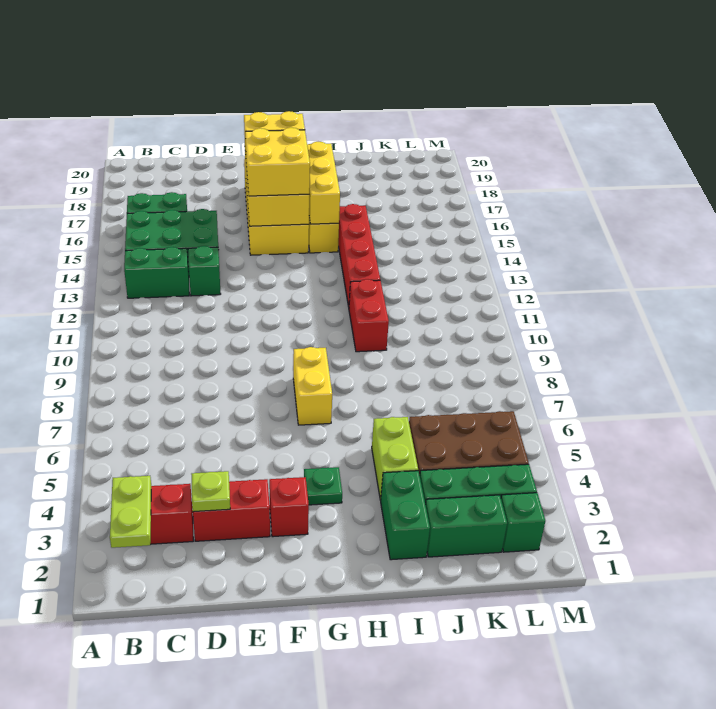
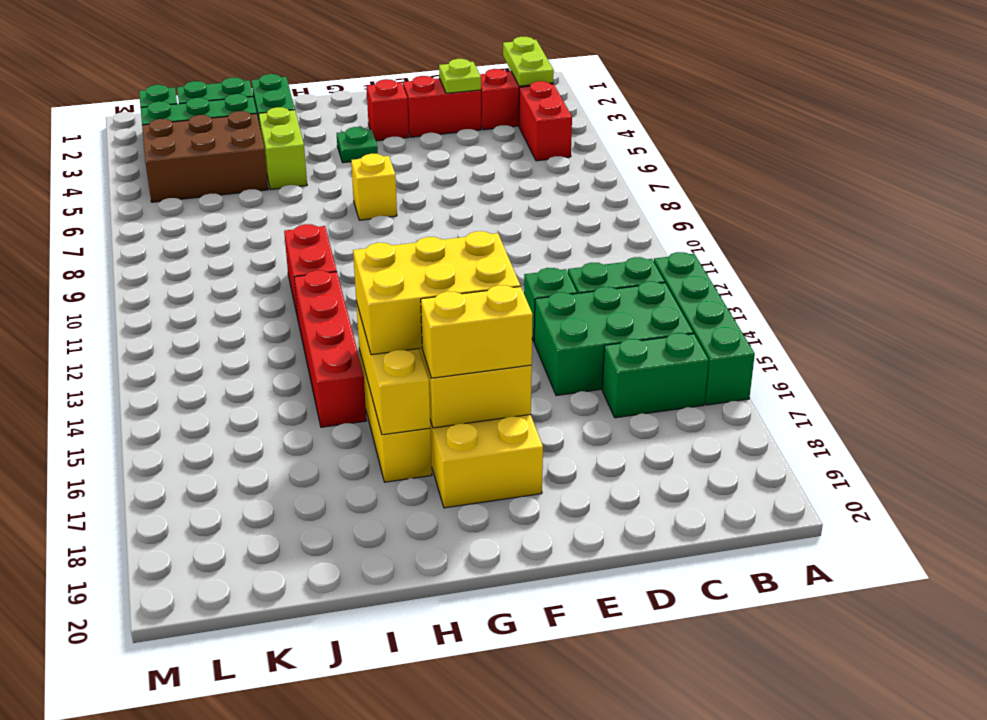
none -> green 1x4 brick [654,252,755,405]
none -> red 1x2 brick [519,81,572,161]
yellow 2x2 brick [245,128,310,196] -> yellow 2x3 brick [353,231,520,355]
yellow 1x2 brick [293,347,332,425] -> yellow 1x1 brick [351,154,397,220]

